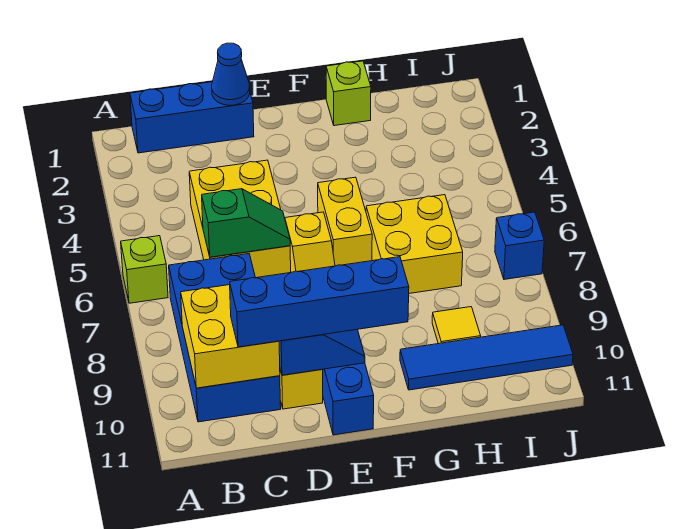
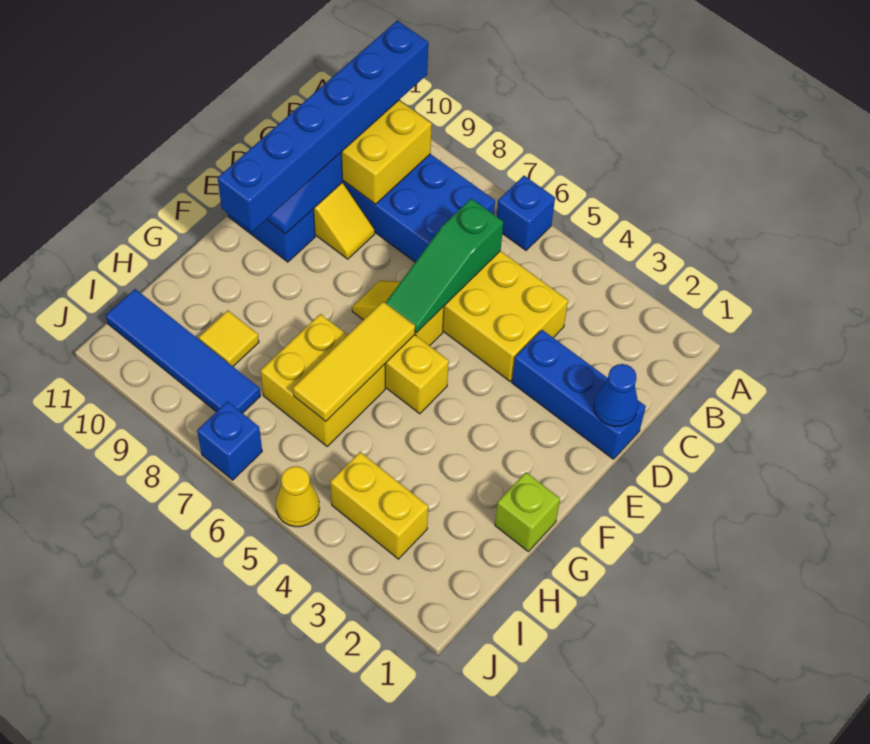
lime 1x1 brick [121,236,168,303] -> blue 1x1 brick [497,176,555,250]
blue 1x3 brick [130,82,254,153] -> blue 1x3 brick turned to [512,330,646,459]
green 1x2 slope [202,189,290,257] -> green 1x3 slope [386,199,503,333]
blue 1x4 brick [230,257,409,347] -> blue 1x6 brick [218,21,428,232]
none -> yellow 1x3 tile [293,302,415,421]
blue 1x4 tile [400,325,573,390] -> blue 1x4 tile turned to [106,289,260,413]
none -> yellow 1x2 brick [330,452,428,559]
none -> yellow 1x1 cone [276,466,320,527]

